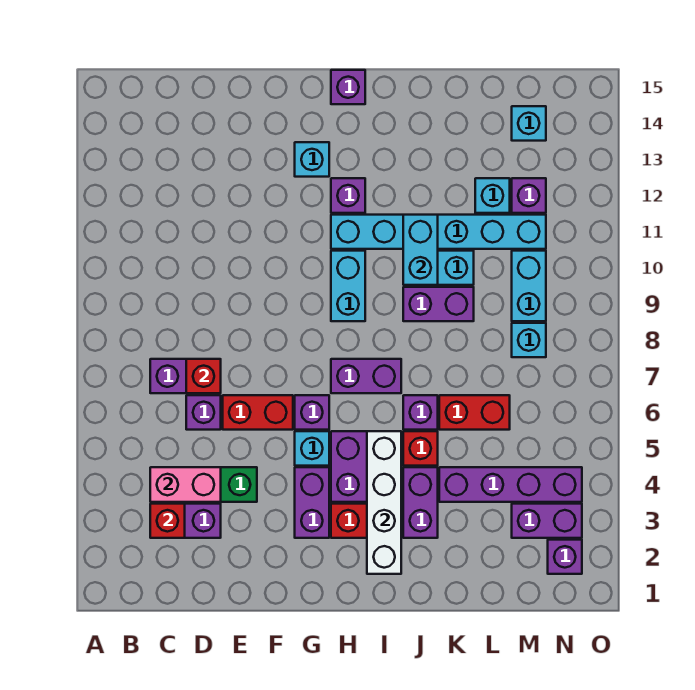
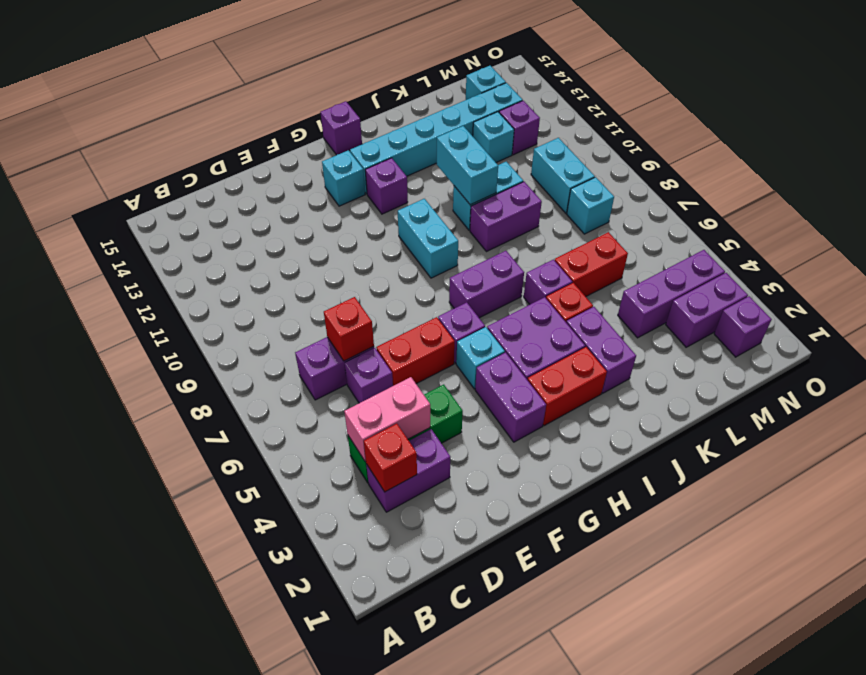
cyan 1x6 brick [331,215,546,249] -> cyan 1x6 brick moved to [350,83,523,194]
white 1x4 brick [367,431,401,574] -> none
purple 1x4 brick [439,467,582,502] -> purple 1x3 brick [618,250,725,338]

